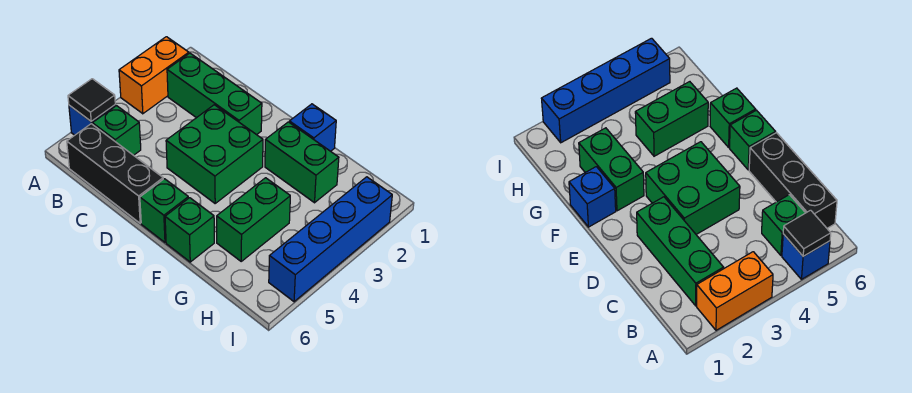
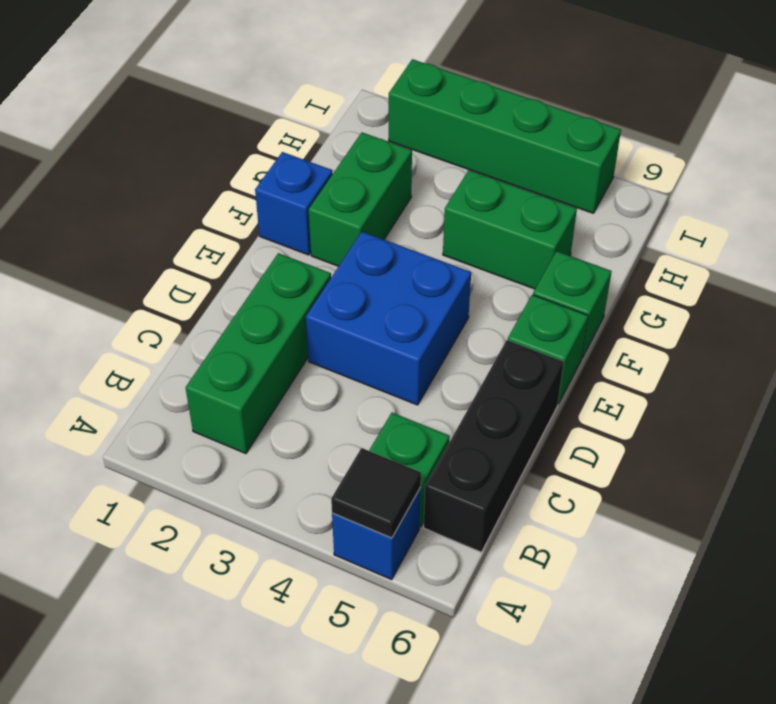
orange 1x2 brick [119,37,189,114] -> none
green 2x2 brick [166,105,263,203] -> blue 2x2 brick [306,232,471,405]
blue 1x4 brick [269,177,392,302] -> green 1x4 brick [389,59,621,213]

